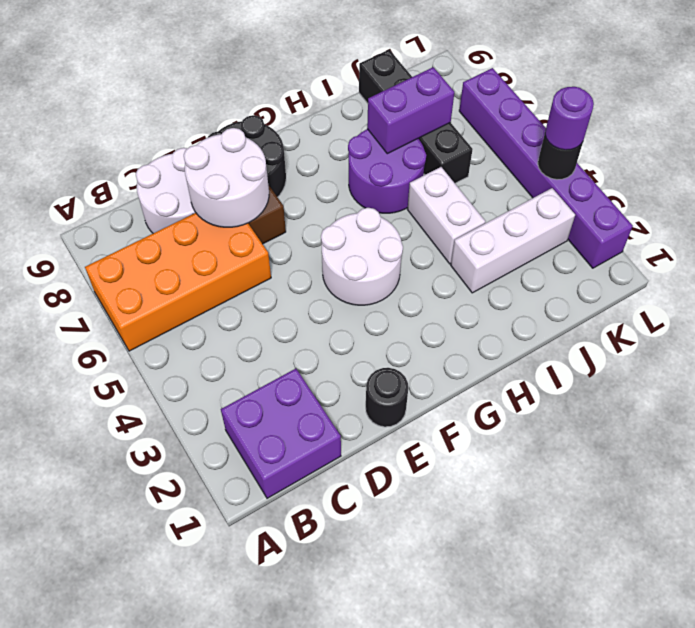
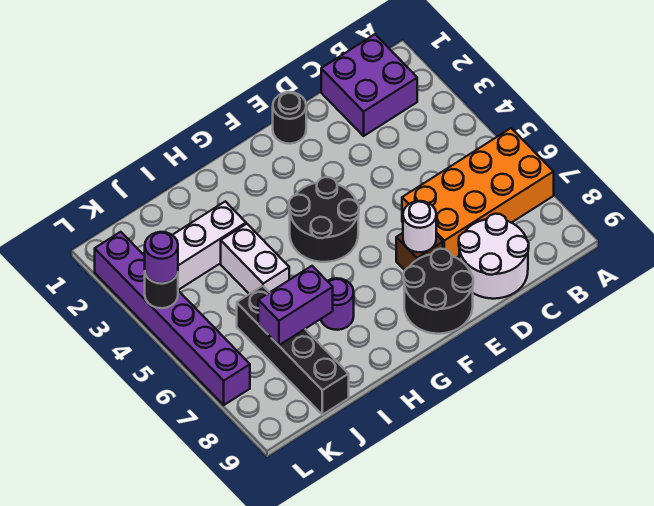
white 2x2 round brick [184,128,269,227] -> white 1x1 round brick [403,201,436,252]
white 2x2 round brick [321,208,403,305] -> black 2x2 round brick [289,177,359,262]
purple 2x2 round brick [348,129,426,213] -> purple 1x1 round brick [321,278,354,330]

